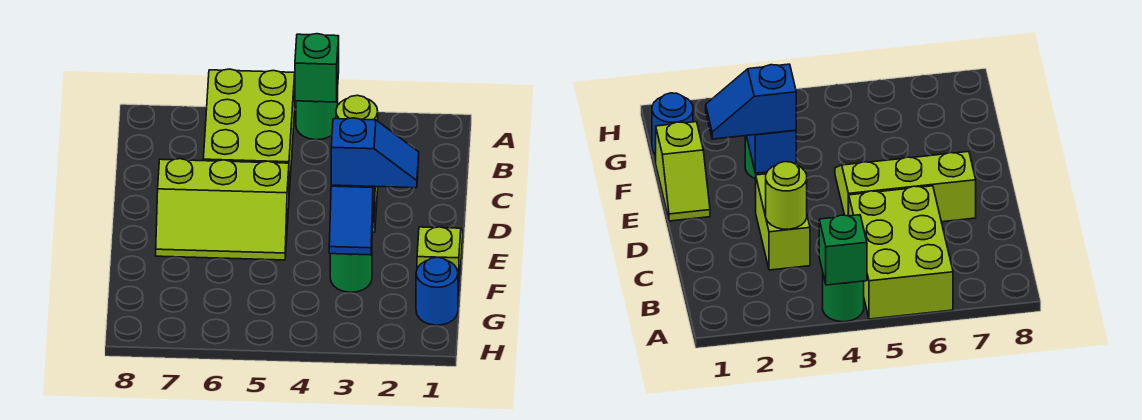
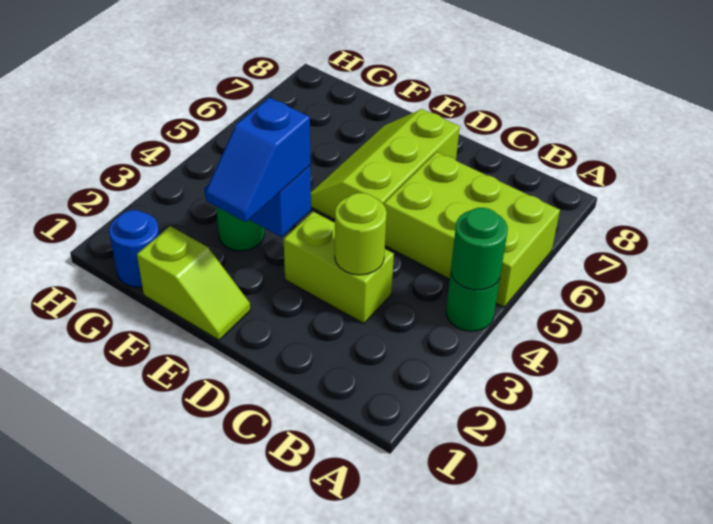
green 1x1 brick [295,34,339,102] -> green 1x1 round brick [451,208,508,290]

